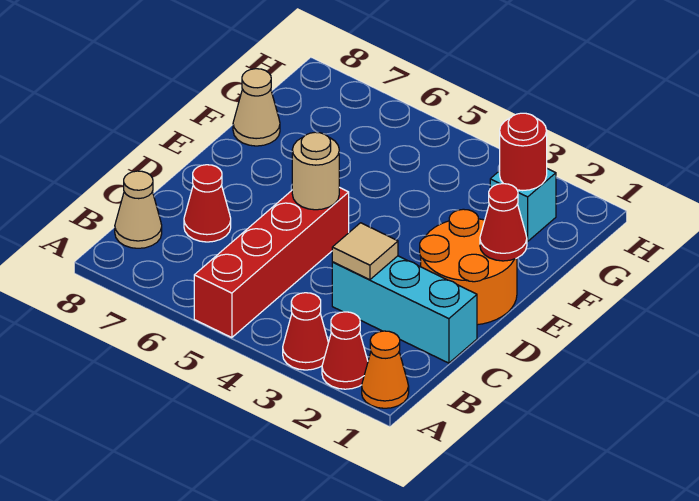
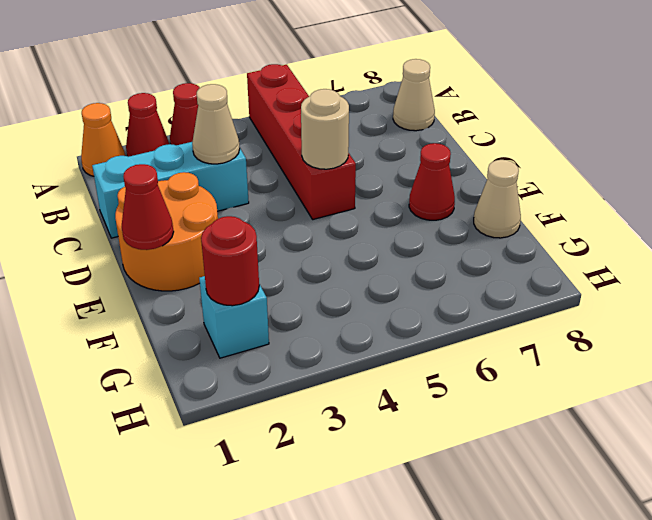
tan 1x1 tile [332,223,398,280] -> tan 1x1 cone [192,84,240,164]
red 1x1 cone [184,165,231,242] -> red 1x1 cone moved to [409,143,455,220]

